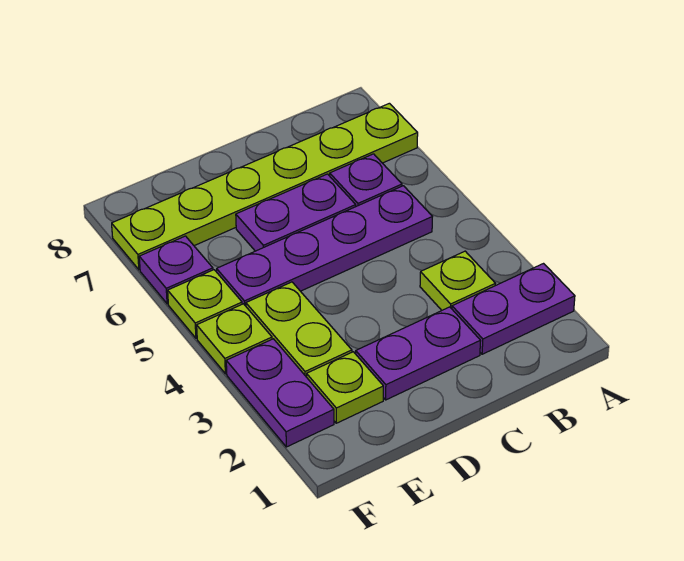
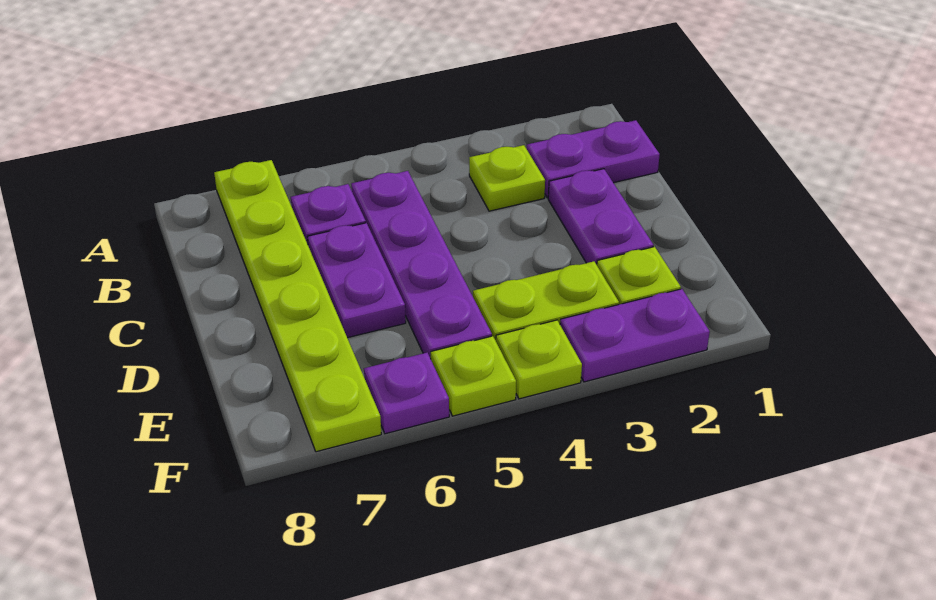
purple 1x2 plate [452,264,575,354] -> purple 1x2 plate turned to [527,120,660,198]

